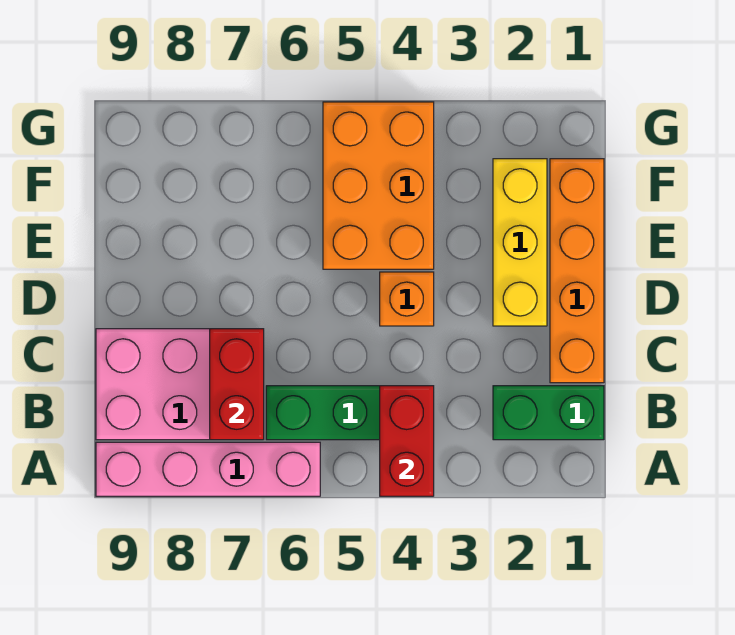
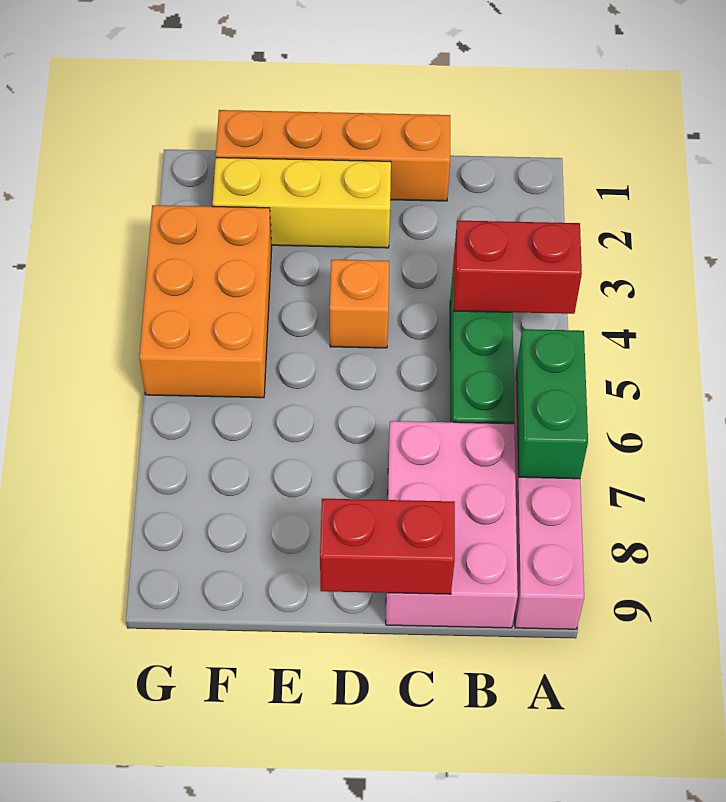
green 1x2 brick [493,386,604,440] -> green 1x2 brick moved to [517,329,588,479]
red 1x2 brick [210,329,264,440] -> red 1x2 brick moved to [320,499,455,594]
orange 2x3 brick [323,102,434,269] -> orange 2x3 brick turned to [139,205,272,398]

